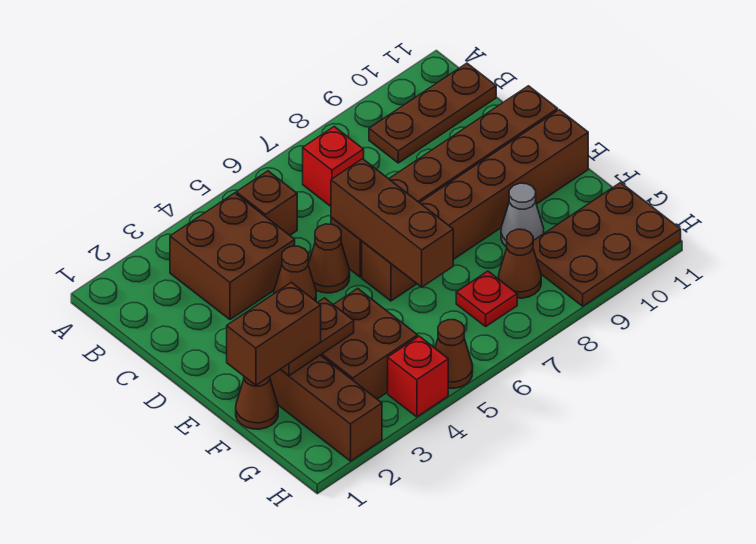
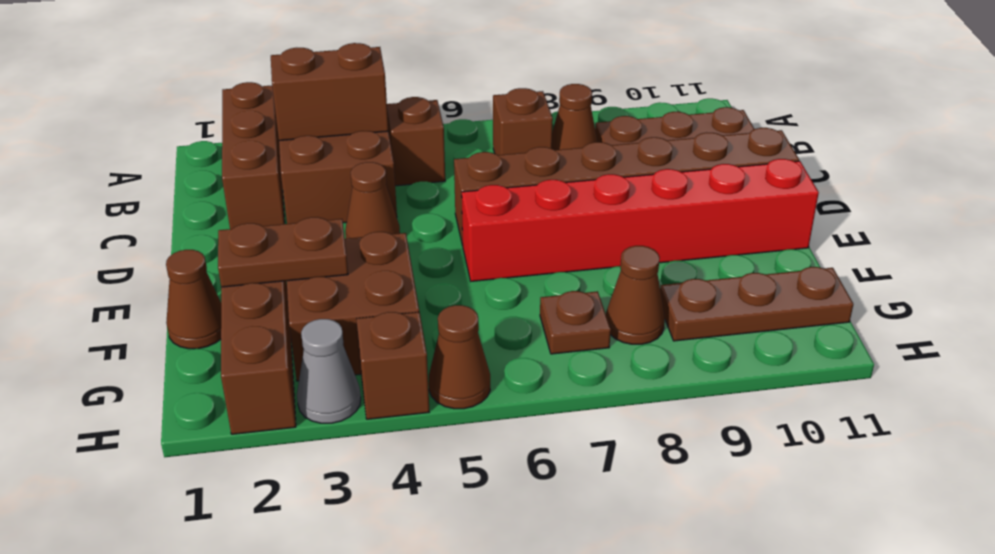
red 1x1 brick [303,127,364,206] -> brown 1x1 brick [493,88,553,155]
brown 1x1 cone [308,224,350,293] -> brown 1x1 cone moved to [552,84,598,150]
brown 1x3 brick [331,159,453,287] -> brown 1x3 brick moved to [222,82,285,229]
brown 1x6 brick [362,110,588,301] -> red 1x6 brick [462,159,819,281]
brown 1x2 brick [227,282,321,385] -> brown 1x2 brick moved to [271,43,388,141]
grey 1x1 cone [501,183,544,247] -> grey 1x1 cone moved to [297,319,361,423]
red 1x1 plate [456,271,517,326] -> brown 1x1 plate [540,291,611,354]
brown 2x3 plate [533,183,681,306] -> brown 1x3 plate [660,267,853,341]
red 1x1 brick [388,336,448,417] -> brown 1x1 brick [356,312,429,419]

